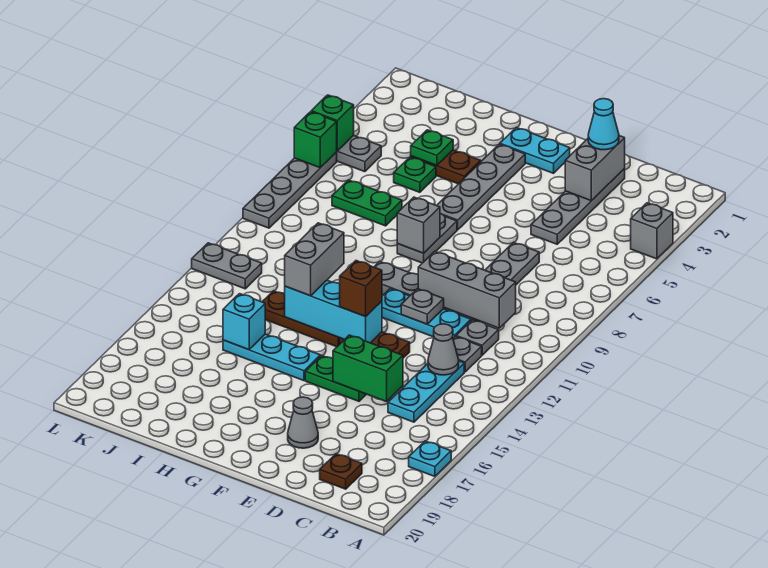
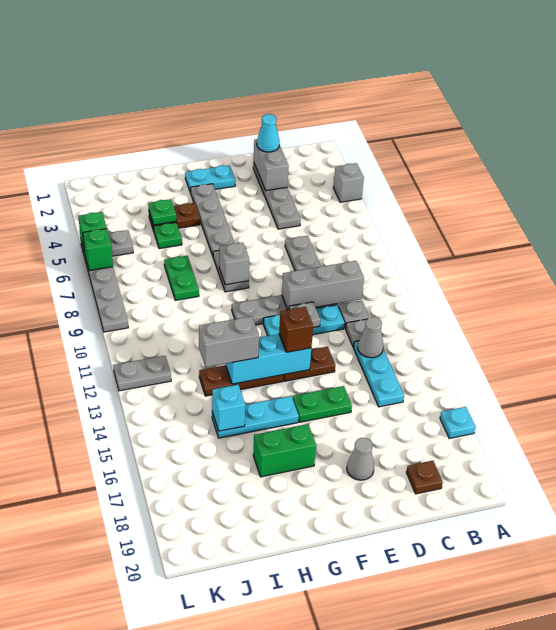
green 1x2 brick [333,335,403,402] -> green 1x2 brick moved to [253,424,316,477]
grey 1x2 brick [285,223,344,296] -> grey 1x2 brick turned to [199,316,259,367]
green 1x2 plate [332,180,402,226] -> green 1x2 plate turned to [164,256,199,300]

